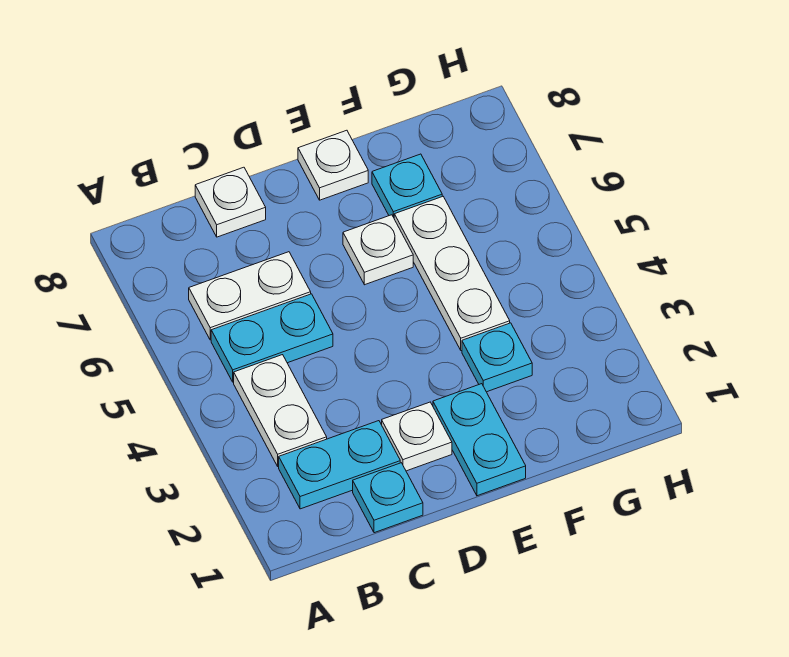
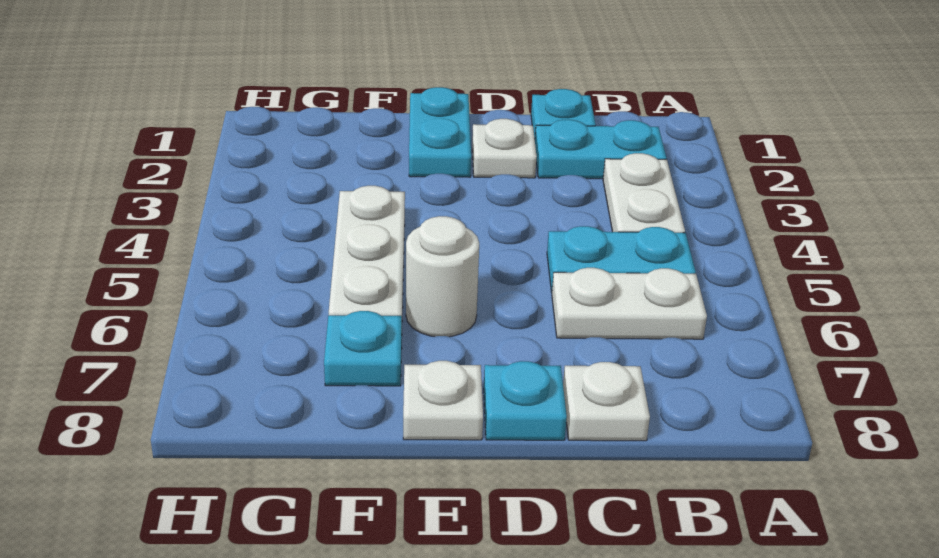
white 1x1 plate [343,215,413,285] -> white 1x1 round brick [406,216,479,337]
cyan 1x1 plate [462,323,532,392] -> cyan 1x1 plate moved to [484,361,567,440]

